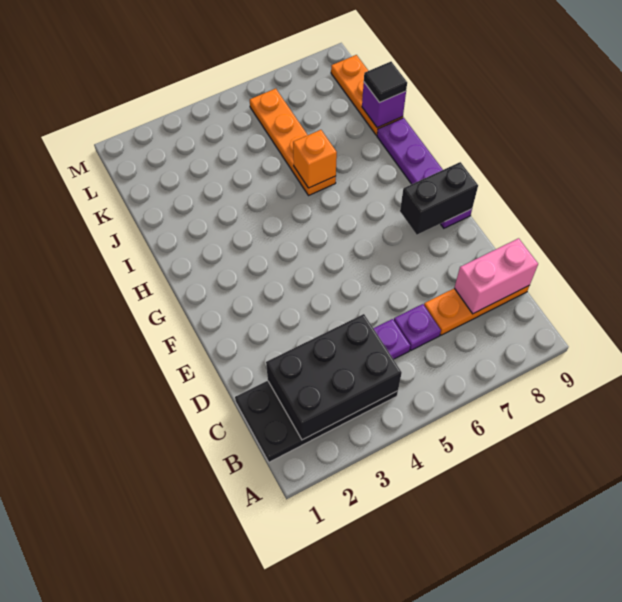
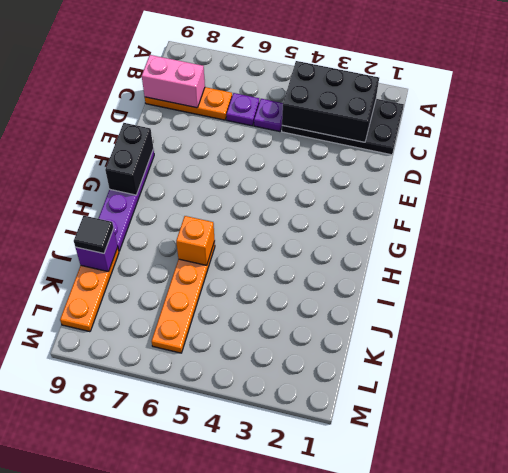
black 1x2 brick [400,162,478,235] -> black 1x2 brick turned to [105,123,153,195]

